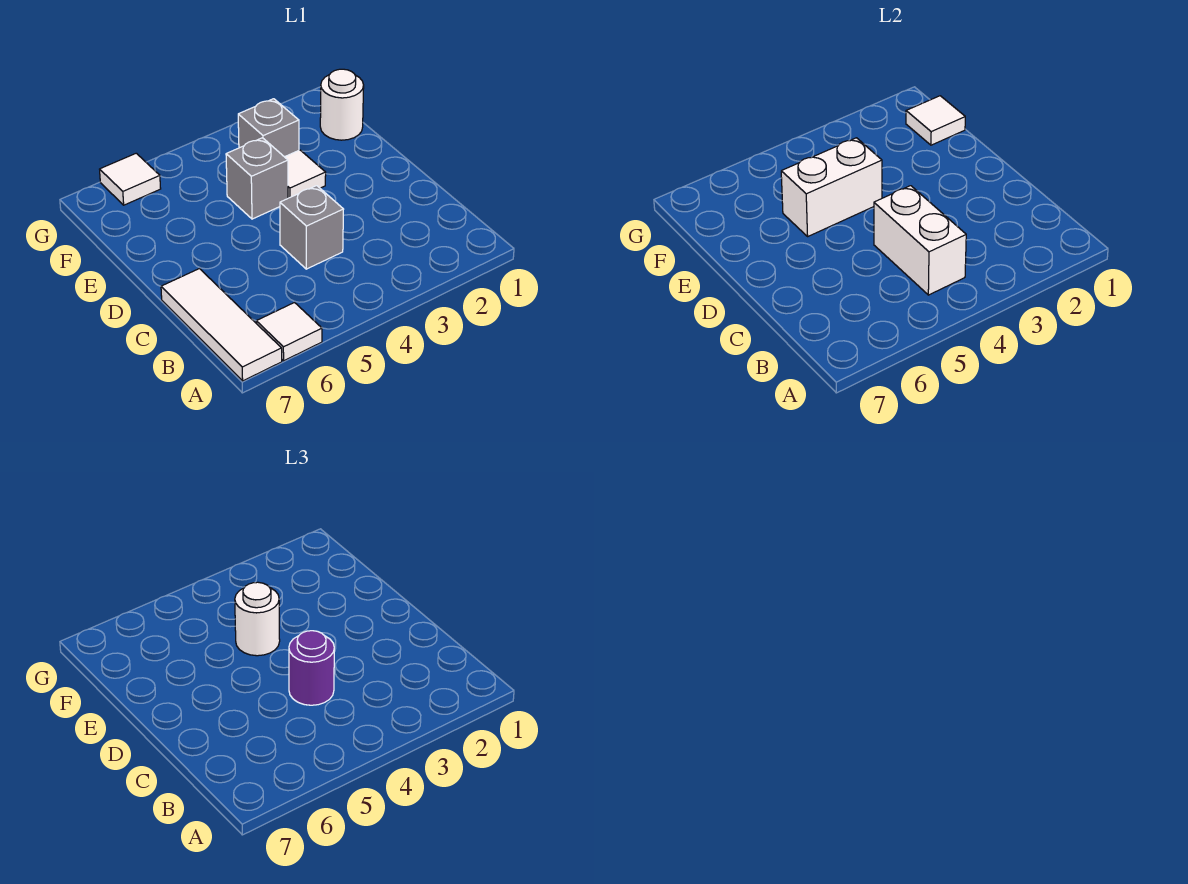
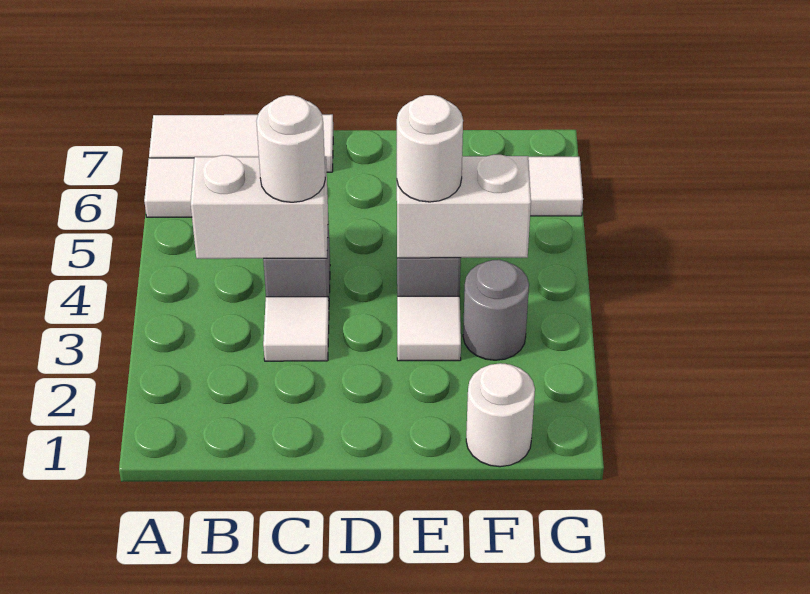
purple 1x1 round brick [289,631,334,705] -> white 1x1 round brick [256,95,325,202]
white 1x2 brick [781,138,882,236] -> white 1x2 brick turned to [397,155,531,258]
white 1x1 tile [906,96,965,145] -> white 1x1 tile moved to [263,297,329,361]
grey 1x1 brick [238,99,299,157] -> grey 1x1 round brick [463,260,529,360]

